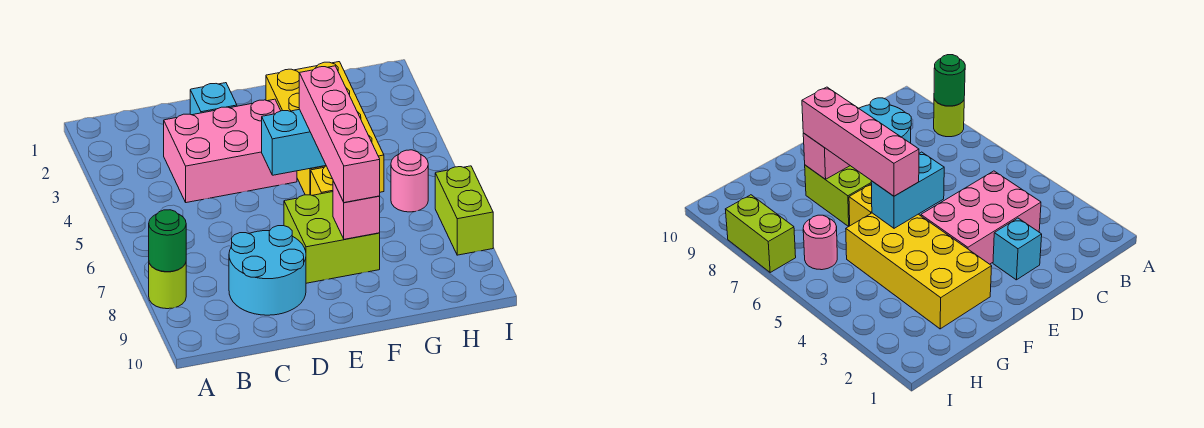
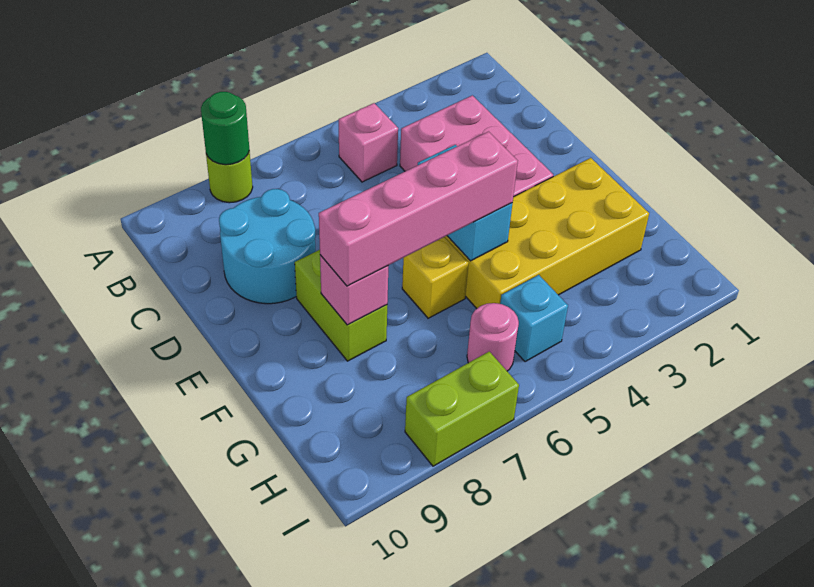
none -> pink 1x1 brick [339,103,398,182]
cyan 1x1 brick [190,83,237,115] -> cyan 1x1 brick moved to [500,275,568,362]
lime 2x2 brick [284,192,380,283] -> lime 1x2 brick [295,250,387,361]

